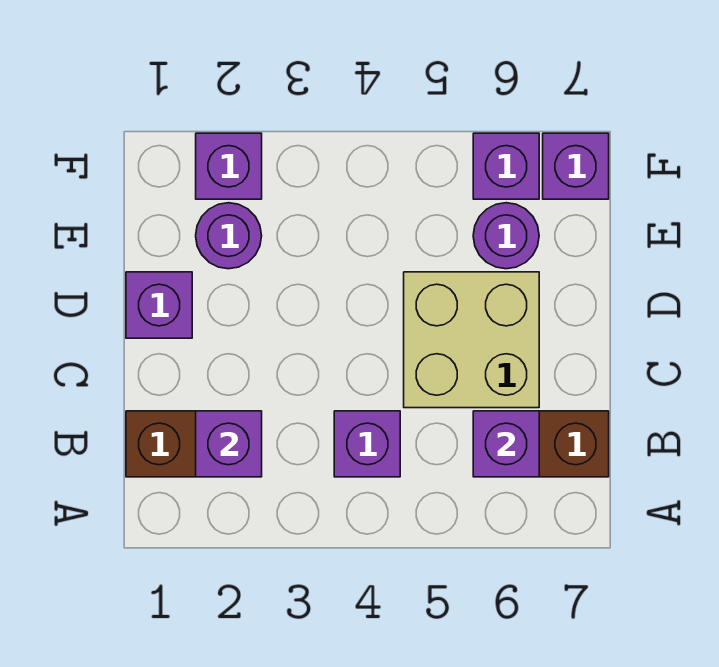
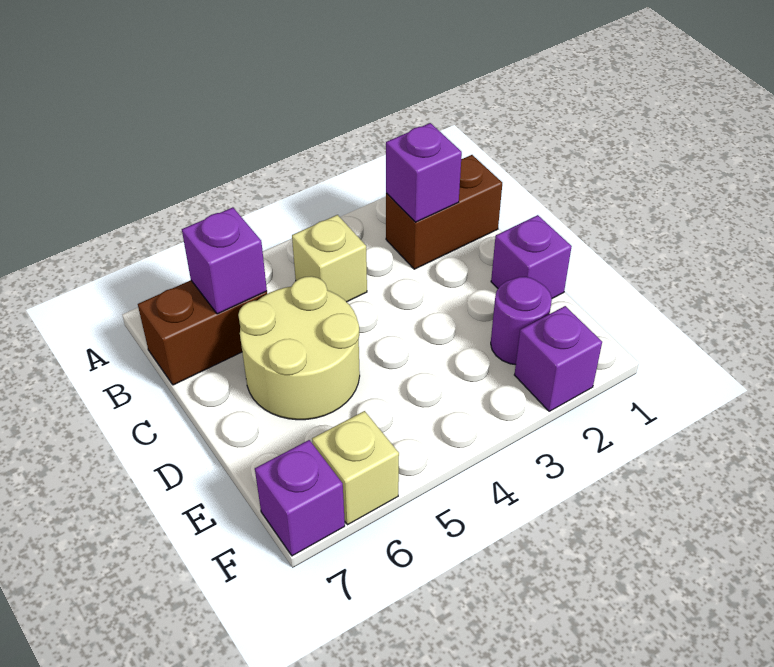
purple 1x1 brick [334,411,400,477] -> tan 1x1 brick [292,215,367,302]
tan 2x2 brick [404,272,539,408] -> tan 2x2 round brick [238,276,360,420]
purple 1x1 round brick [473,203,539,269] -> none
purple 1x1 brick [473,133,539,199] -> tan 1x1 brick [312,411,399,525]

